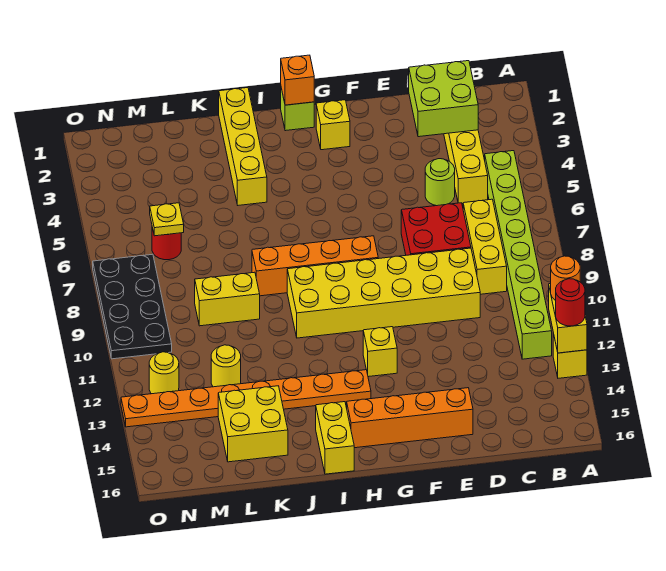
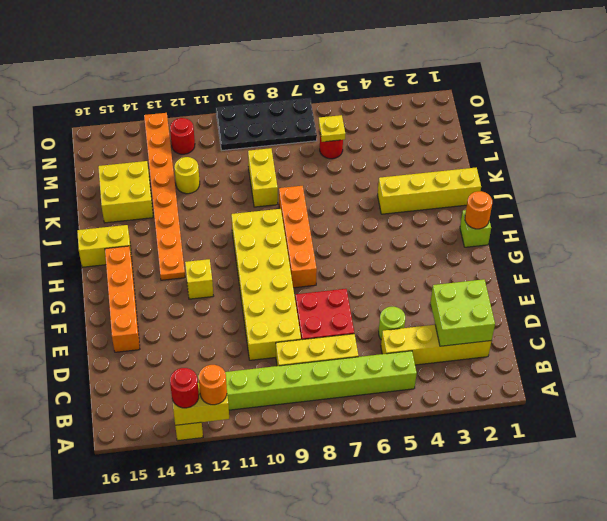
yellow 1x1 brick [316,100,350,150] -> none
orange 1x1 brick [281,55,314,105] -> orange 1x1 round brick [465,191,492,229]
yellow 1x1 round brick [149,352,179,394] -> red 1x1 round brick [170,118,195,154]

